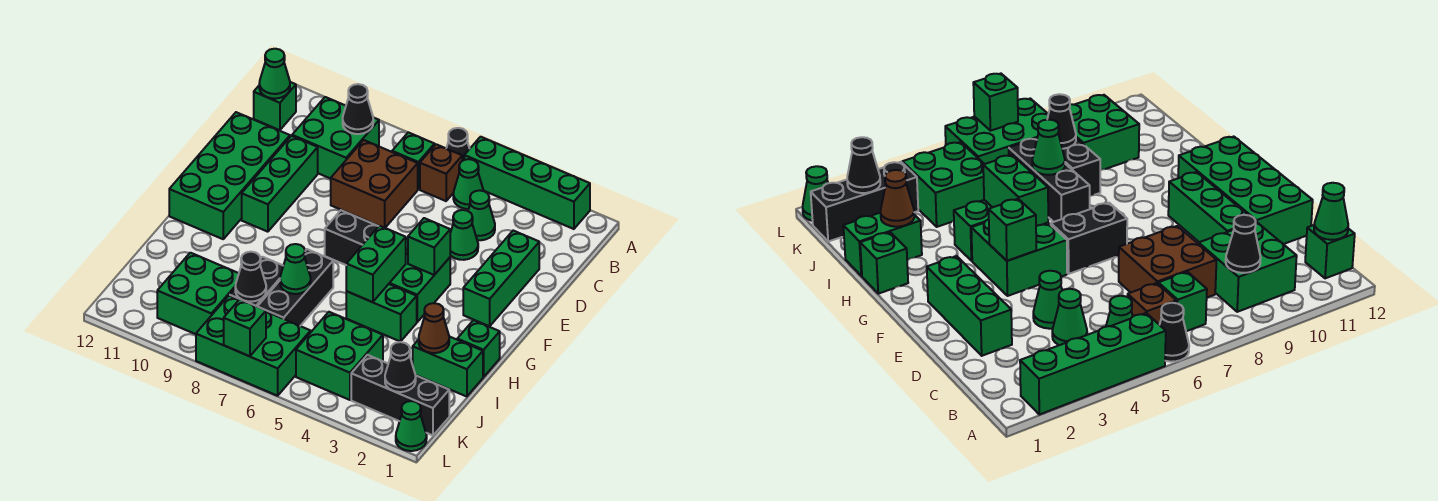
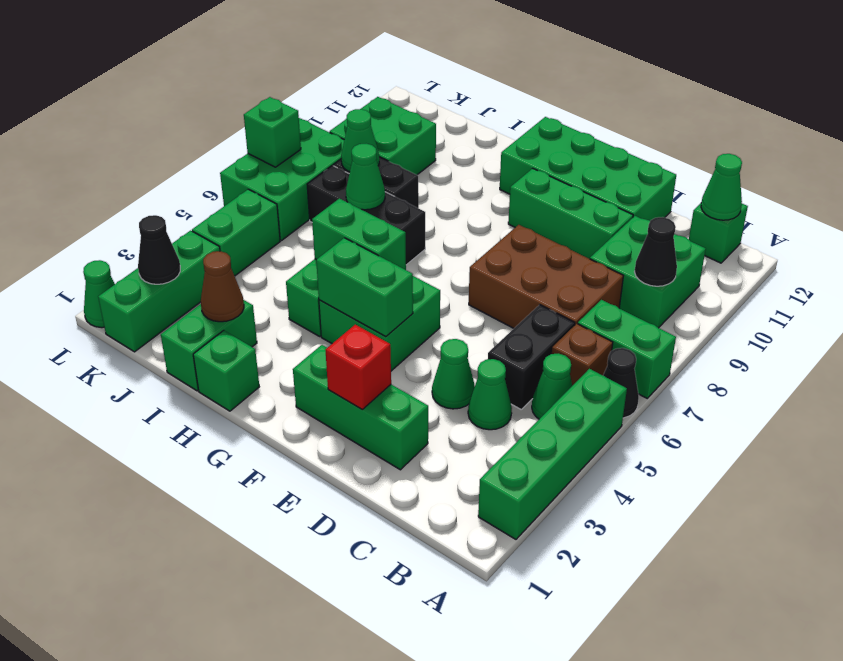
green 1x1 brick [392,132,435,189] -> green 1x2 brick [578,300,676,398]
brown 2x2 brick [331,140,418,228] -> brown 2x3 brick [469,225,623,328]
none -> red 1x1 brick [325,325,391,409]
green 1x1 brick [408,218,450,275] -> green 1x2 brick [316,238,413,337]
black 1x2 brick [325,210,379,265] -> black 1x2 brick moved to [488,305,575,409]
green 2x2 brick [296,312,383,400] -> green 1x2 brick [192,189,280,276]
black 1x1 cone [235,252,266,302] -> green 1x1 cone [341,109,379,172]
black 1x3 brick [351,355,449,435] -> green 1x3 brick [98,231,220,352]

